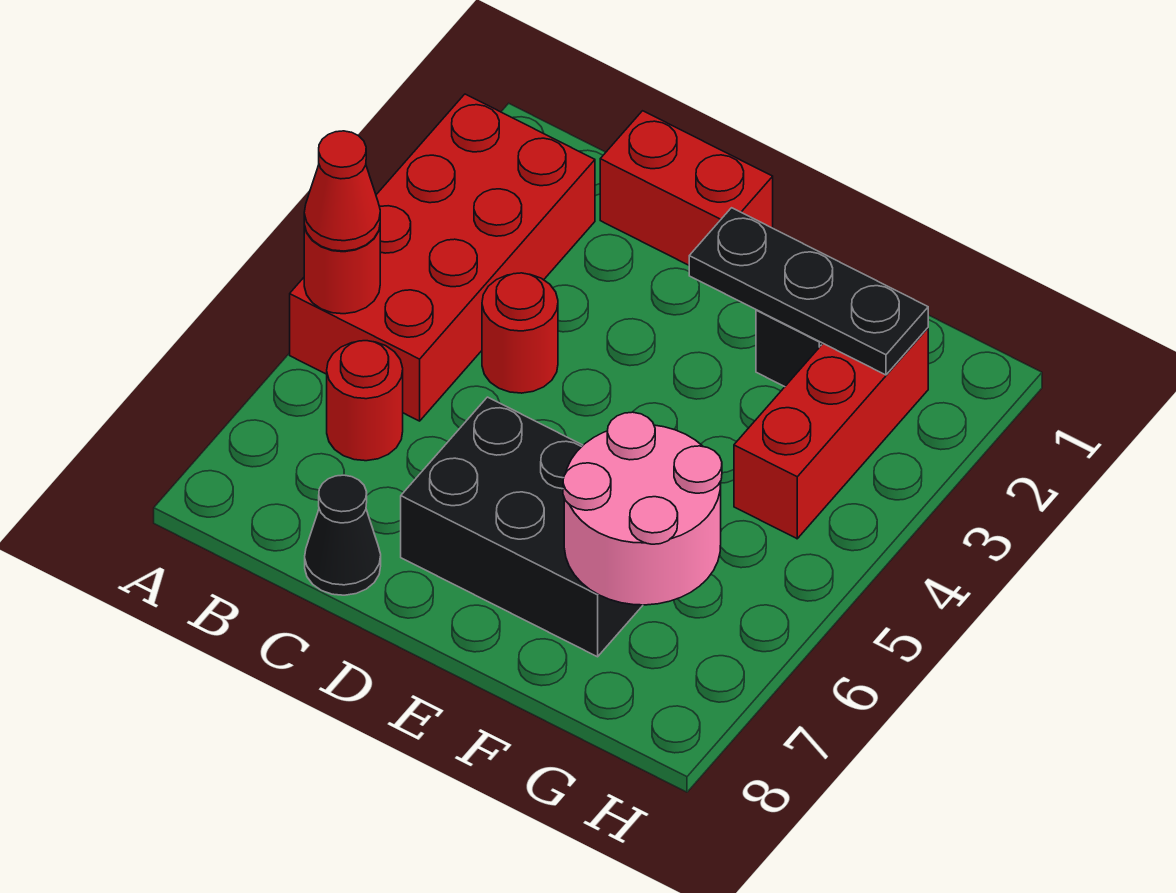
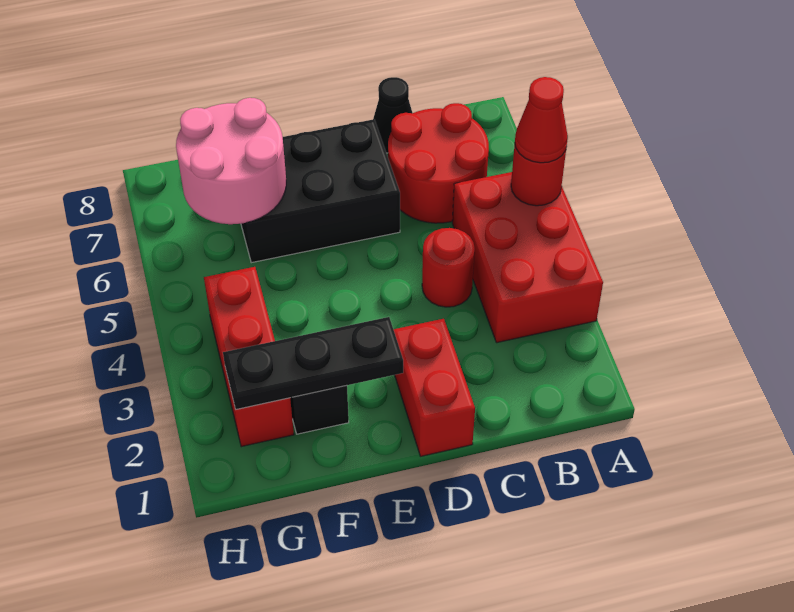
red 2x4 brick [290,94,595,421] -> red 2x3 brick [452,172,603,343]
red 1x1 round brick [327,341,403,461] -> red 2x2 round brick [388,103,489,223]
red 1x2 brick [600,111,773,265] -> red 1x2 brick turned to [394,319,475,456]

